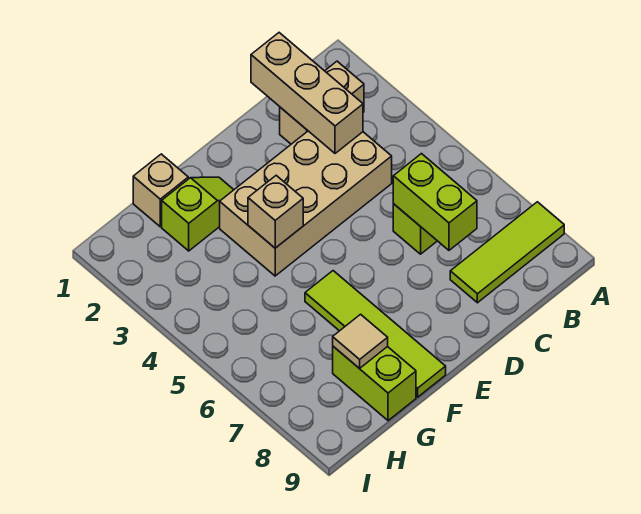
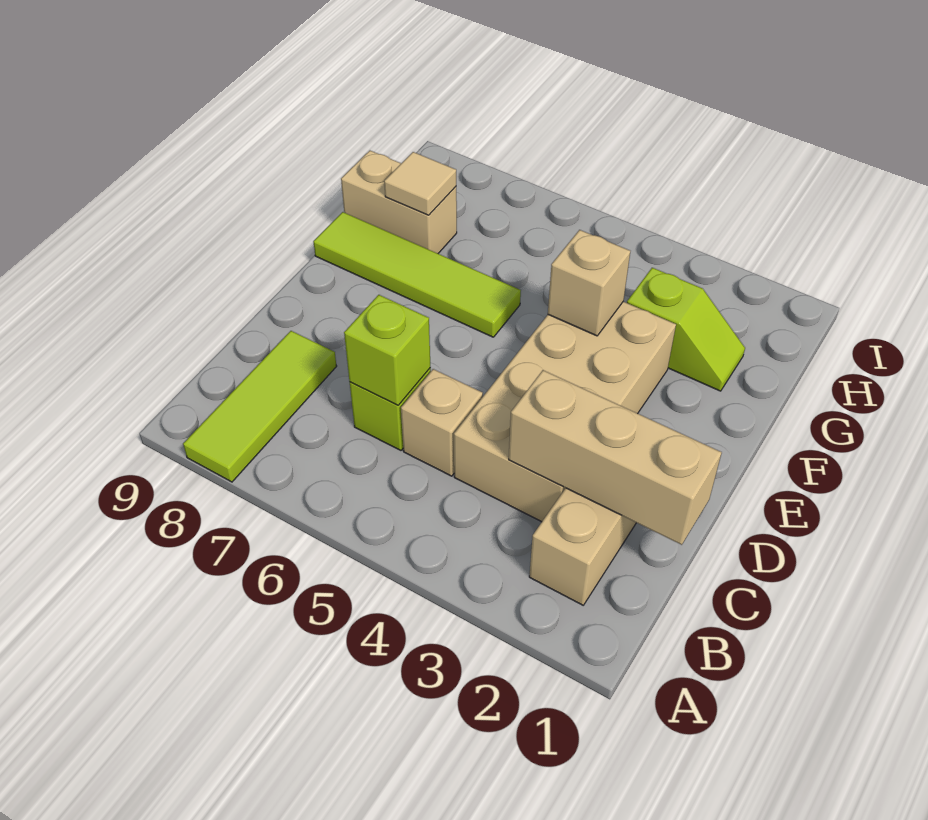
lime 1x2 brick [393,154,477,250] -> lime 1x1 brick [344,295,430,405]
lime 1x2 slope [162,177,234,251] -> lime 1x2 slope turned to [627,268,745,391]
tan 1x1 brick [133,154,188,227] -> tan 1x1 brick moved to [401,369,483,476]
lime 1x2 brick [333,346,416,421] -> tan 1x2 brick [341,151,457,253]

